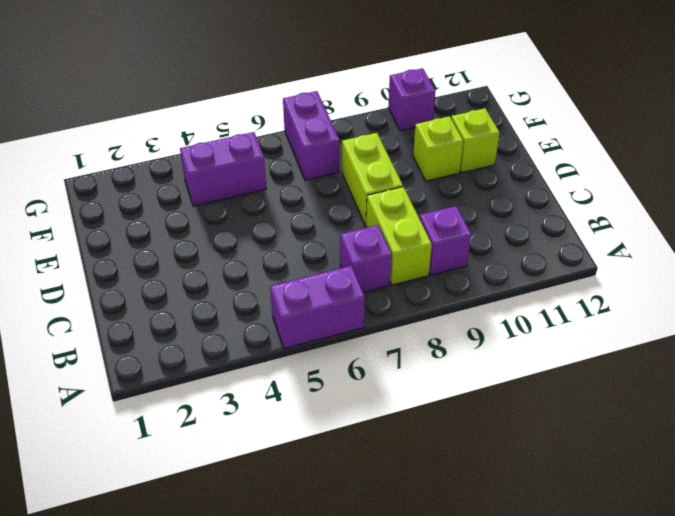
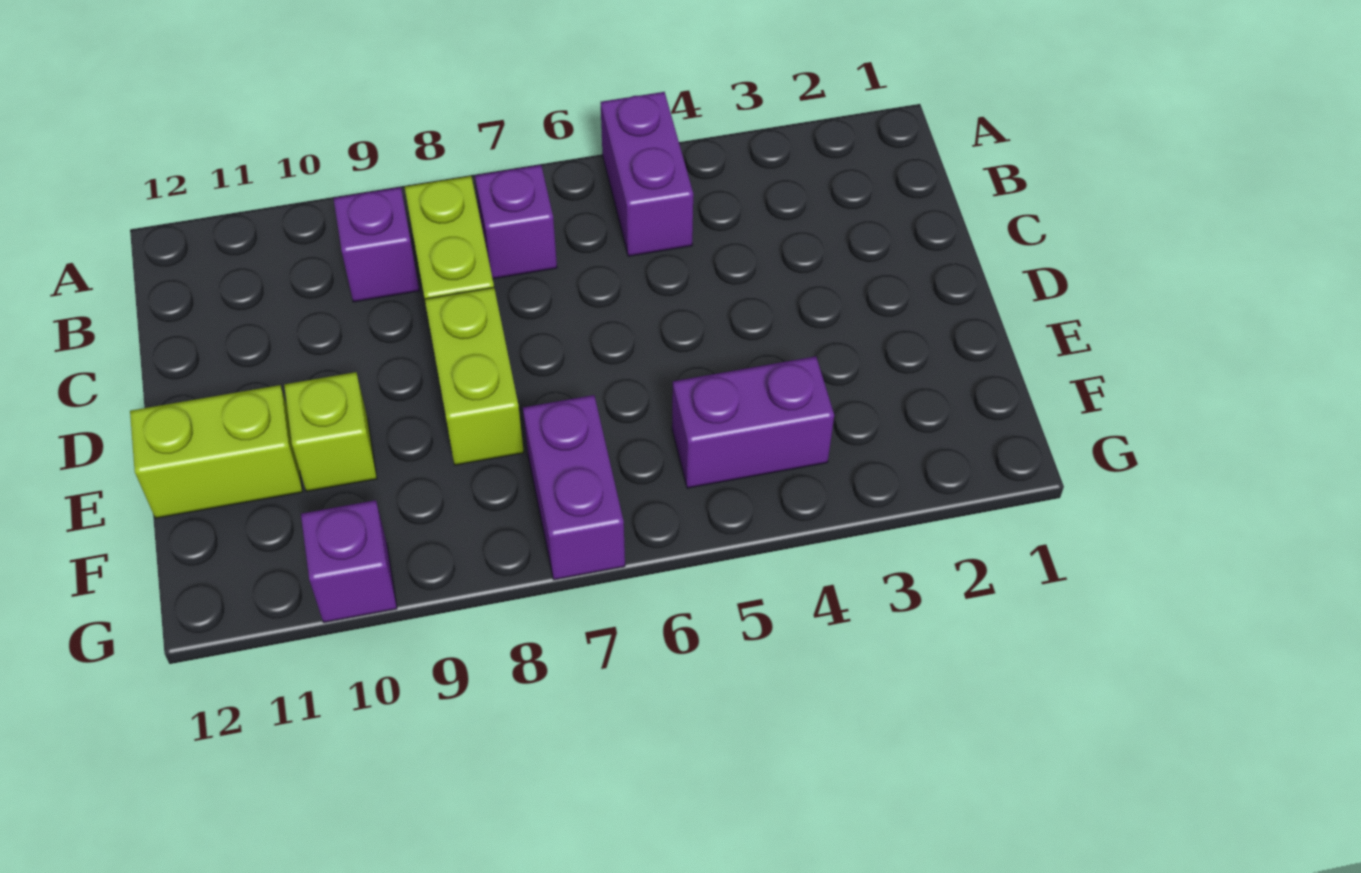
purple 1x2 brick [270,266,365,349] -> purple 1x2 brick turned to [601,92,693,256]
lime 1x1 brick [451,108,500,173] -> lime 1x2 brick [130,385,302,518]

